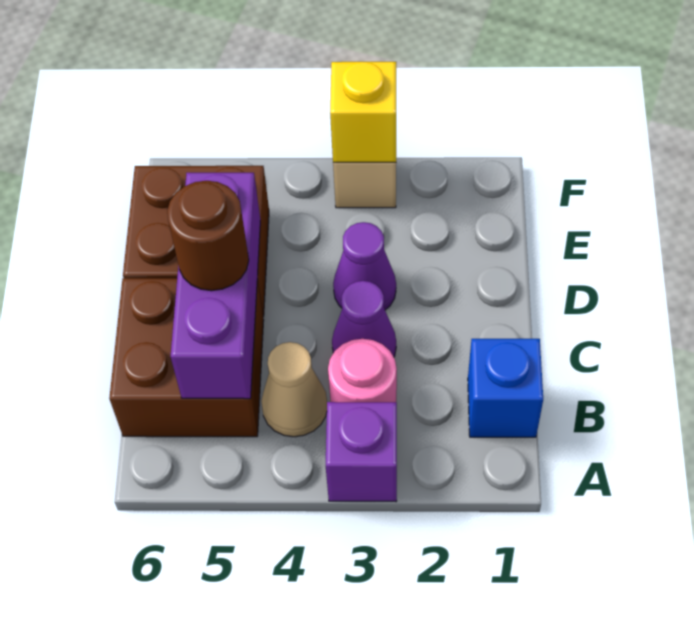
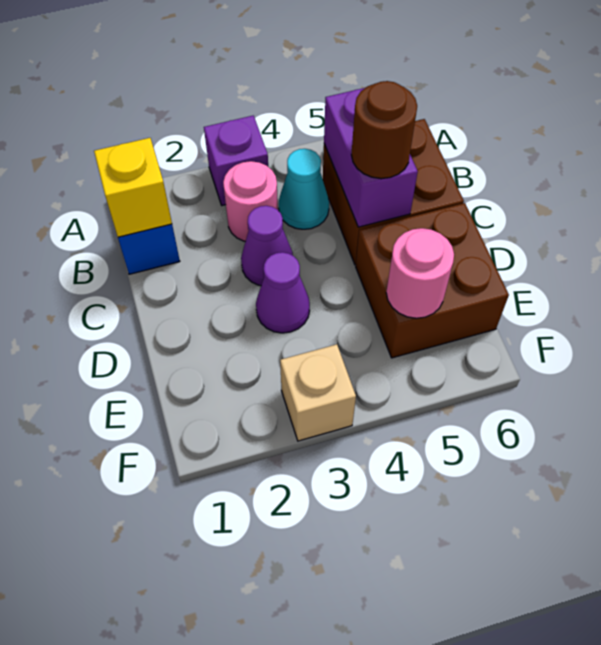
tan 1x1 cone [261,342,327,437] -> cyan 1x1 cone [279,149,329,229]
purple 1x3 brick [171,173,260,399] -> purple 1x2 brick [324,88,418,227]
none -> pink 1x1 round brick [386,228,454,318]
yellow 1x1 brick [330,62,396,162] -> yellow 1x1 brick moved to [94,138,172,237]

